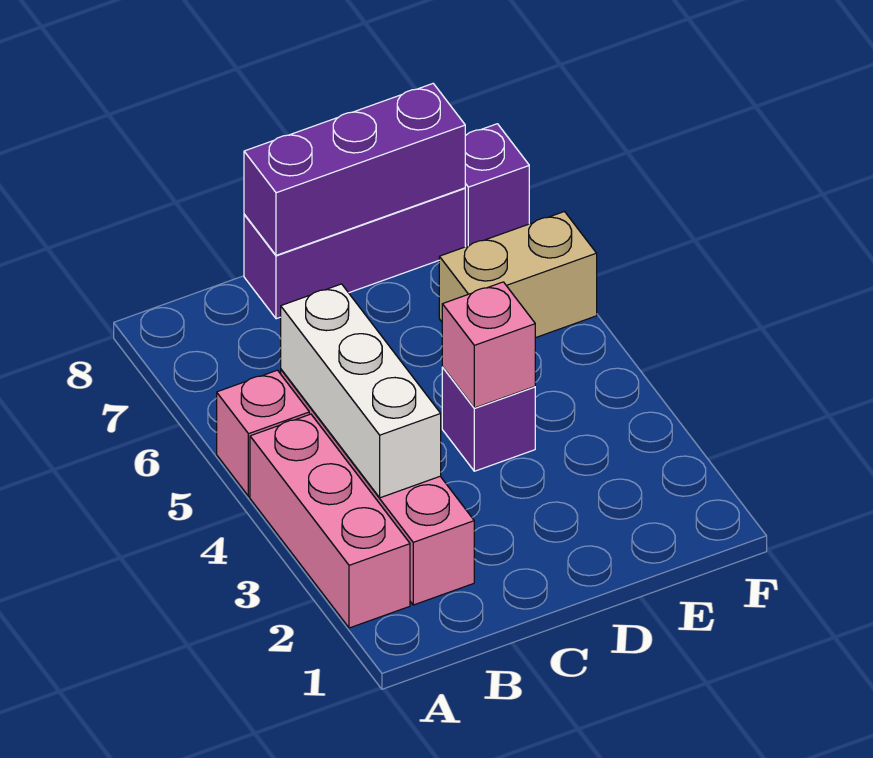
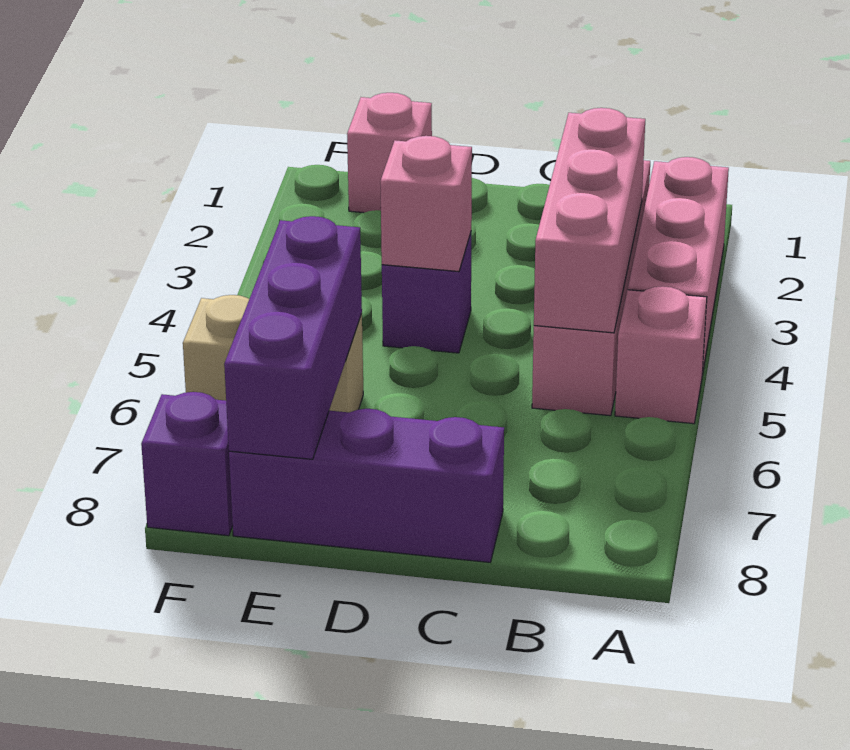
white 1x3 brick [281,284,441,498] -> pink 1x3 brick [534,108,645,333]
purple 1x3 brick [244,84,465,255] -> purple 1x3 brick turned to [224,216,362,459]
none -> pink 1x1 brick [347,93,432,213]

